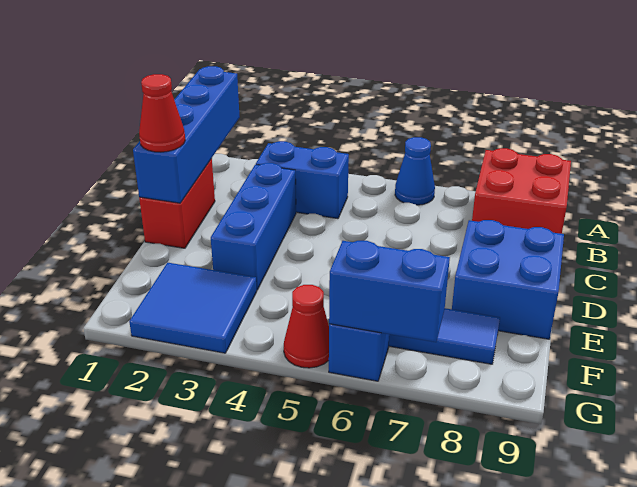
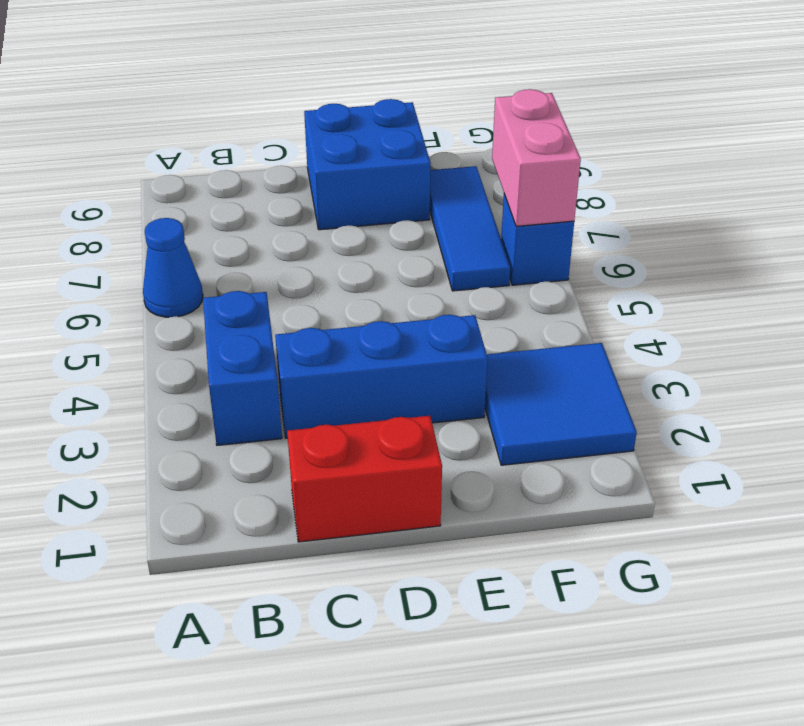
blue 1x4 brick [133,66,240,203] -> none
red 2x2 brick [472,148,571,234] -> none
red 1x1 cone [139,74,185,152] -> none
red 1x1 cone [284,285,329,368] -> none
blue 1x2 brick [329,241,450,342] -> pink 1x2 brick [492,89,581,226]

